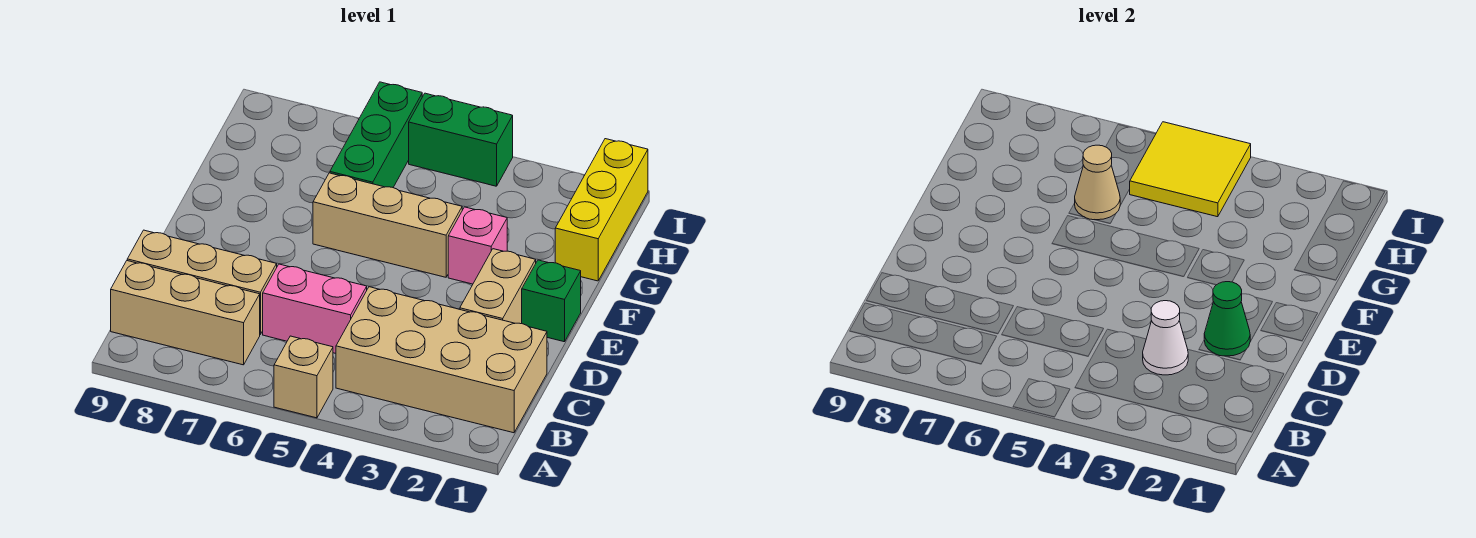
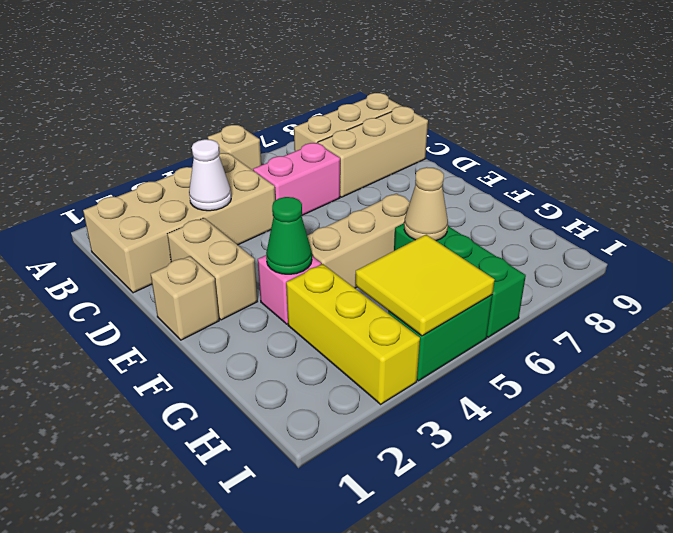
green 1x1 cone [1204,282,1250,356] -> green 1x1 cone moved to [266,197,312,274]
green 1x1 brick [522,260,581,342] -> tan 1x1 brick [151,256,219,340]
yellow 1x3 brick [555,139,648,281] -> yellow 1x3 brick moved to [286,264,420,404]

